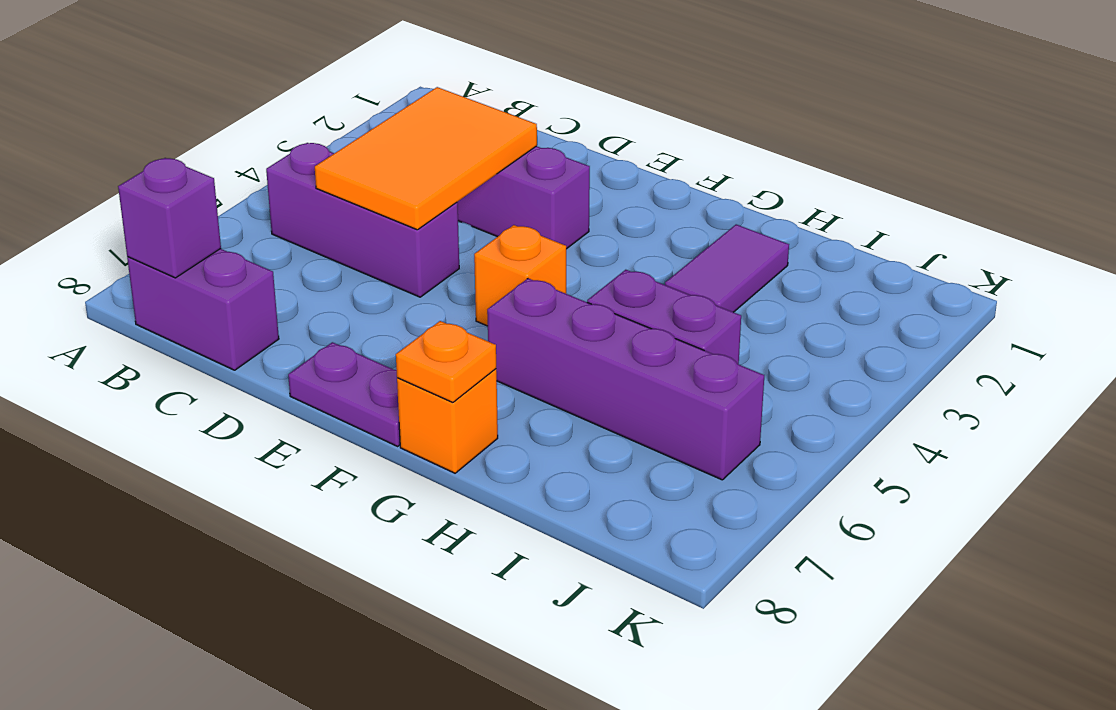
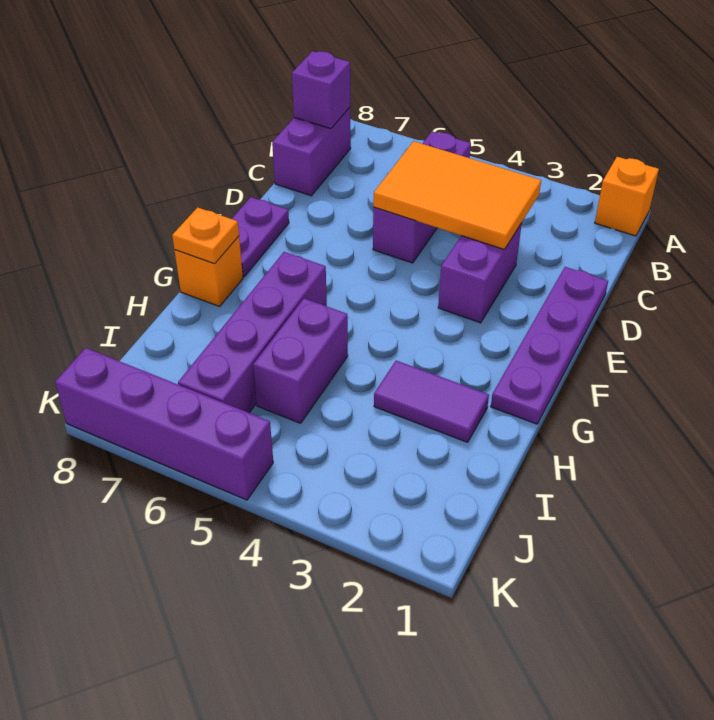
none -> purple 1x4 plate [491,267,608,424]
orange 1x1 brick [474,225,566,326] -> orange 1x1 brick moved to [595,157,659,236]
none -> purple 1x4 brick [55,348,273,500]

